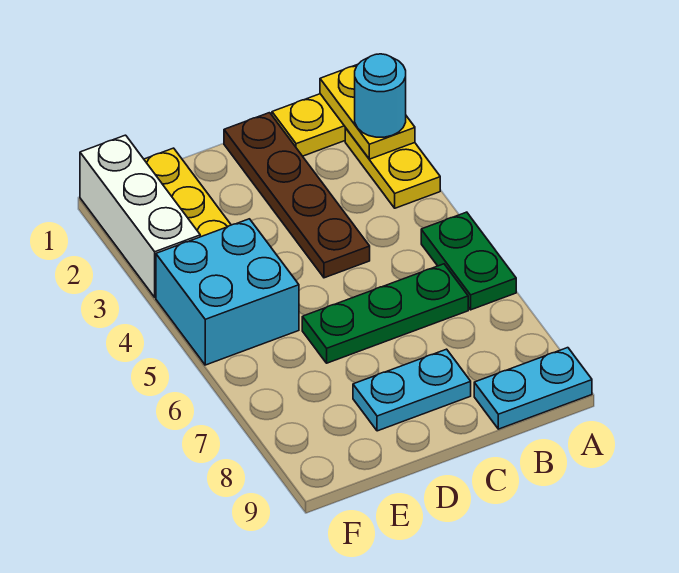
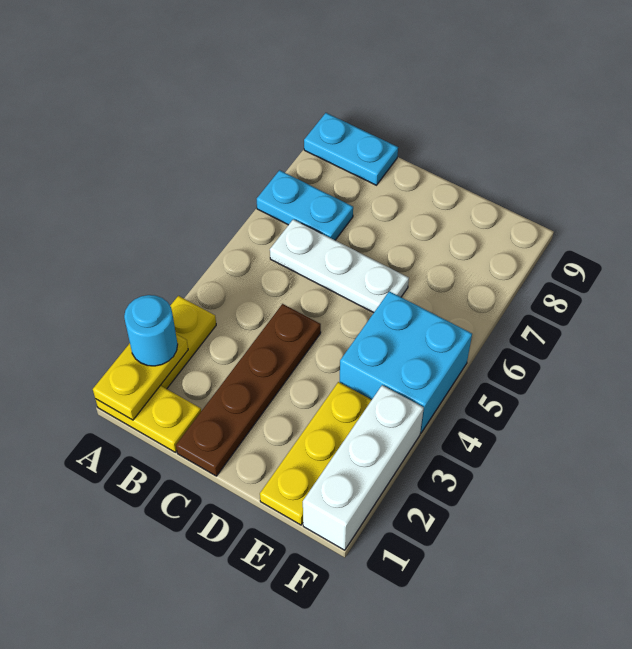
green 1x2 plate [421,212,516,310] -> none
green 1x3 plate [302,264,468,363] -> white 1x3 plate [270,219,409,313]
cyan 1x2 plate [353,349,471,431] -> cyan 1x2 plate moved to [257,170,353,240]

